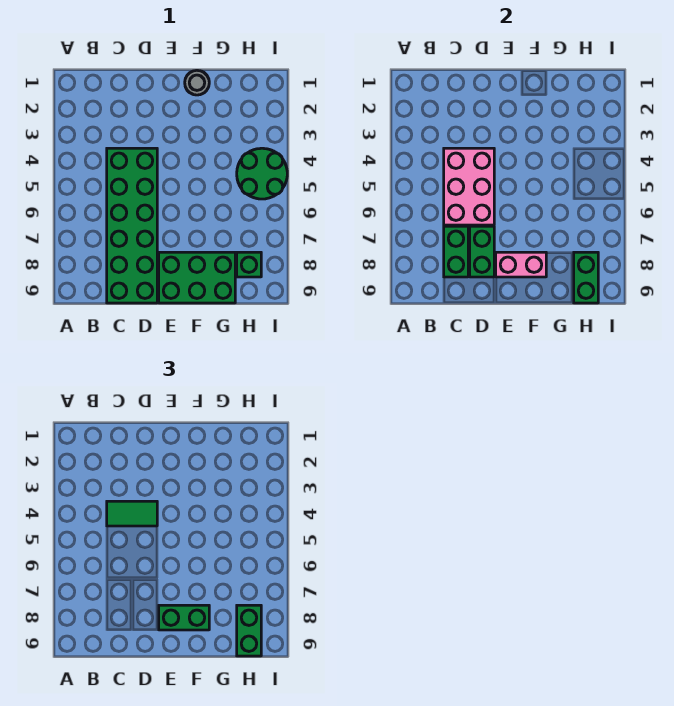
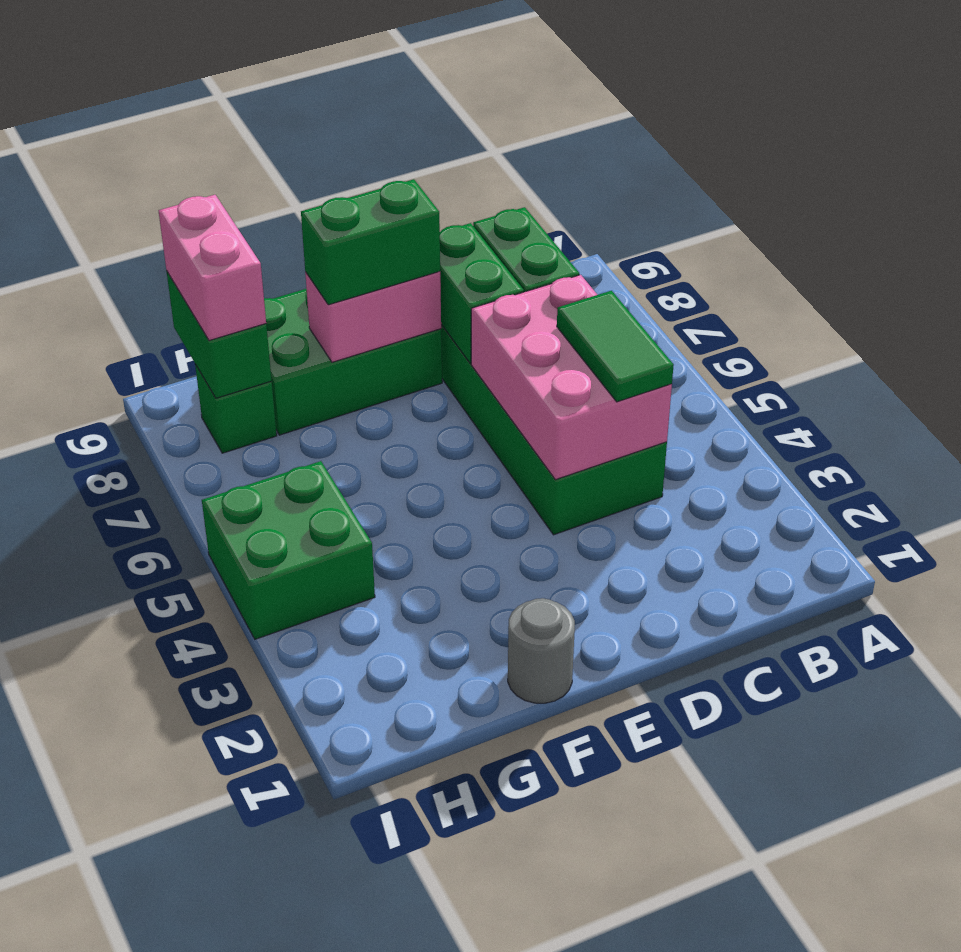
green 1x2 tile [107,501,157,526] -> green 1x2 tile turned to [557,291,674,402]
green 2x2 round brick [237,148,287,199] -> green 2x2 brick [202,461,375,639]
green 1x2 brick [237,605,261,656] -> pink 1x2 brick [159,195,266,341]

